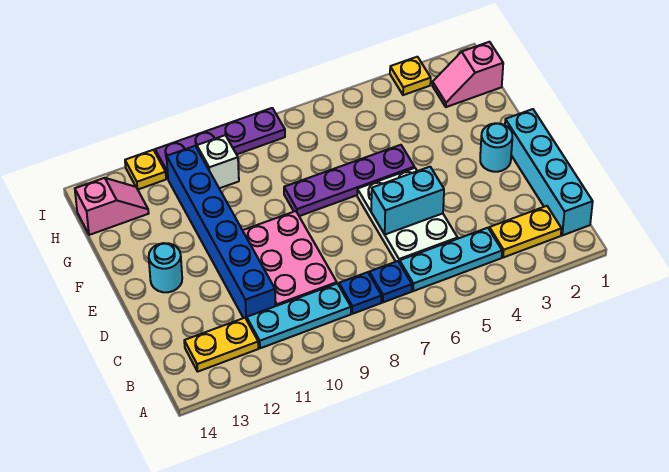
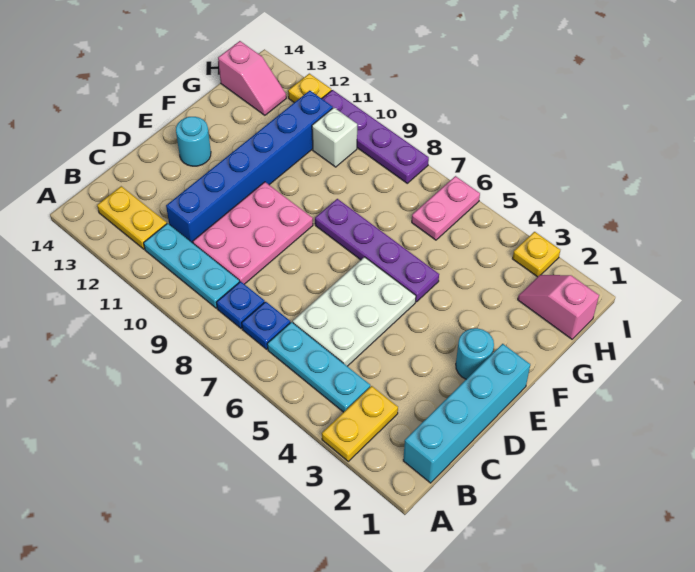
yellow 1x2 plate [489,206,561,258] -> yellow 1x2 plate turned to [322,386,398,461]
cyan 1x2 brick [371,167,444,234] -> none
none -> pink 1x2 plate [412,176,480,240]

